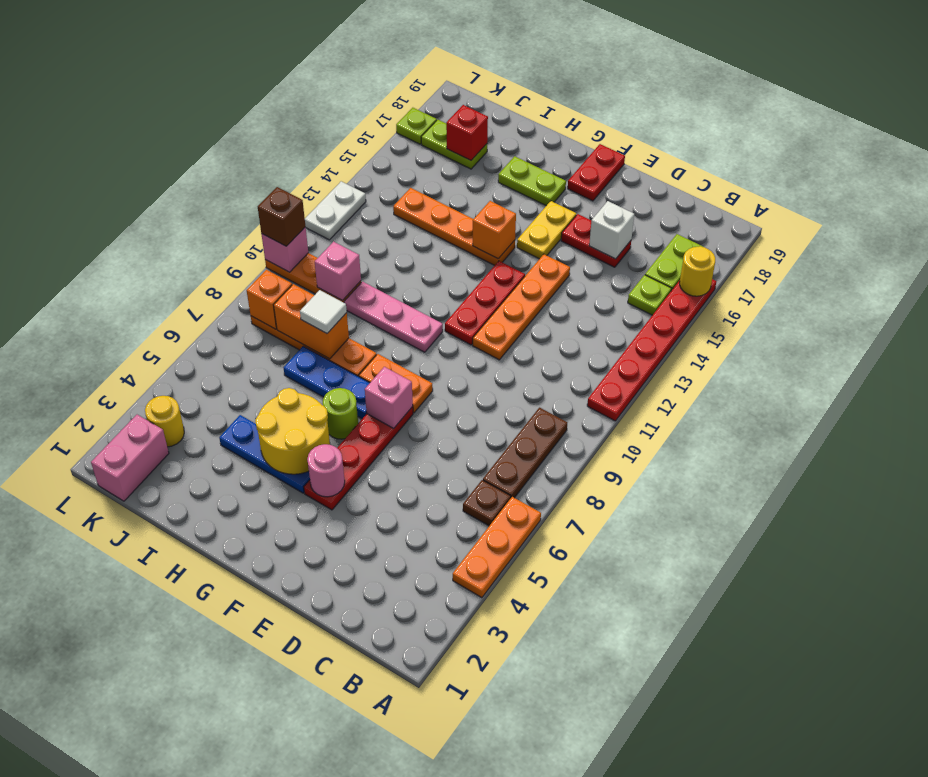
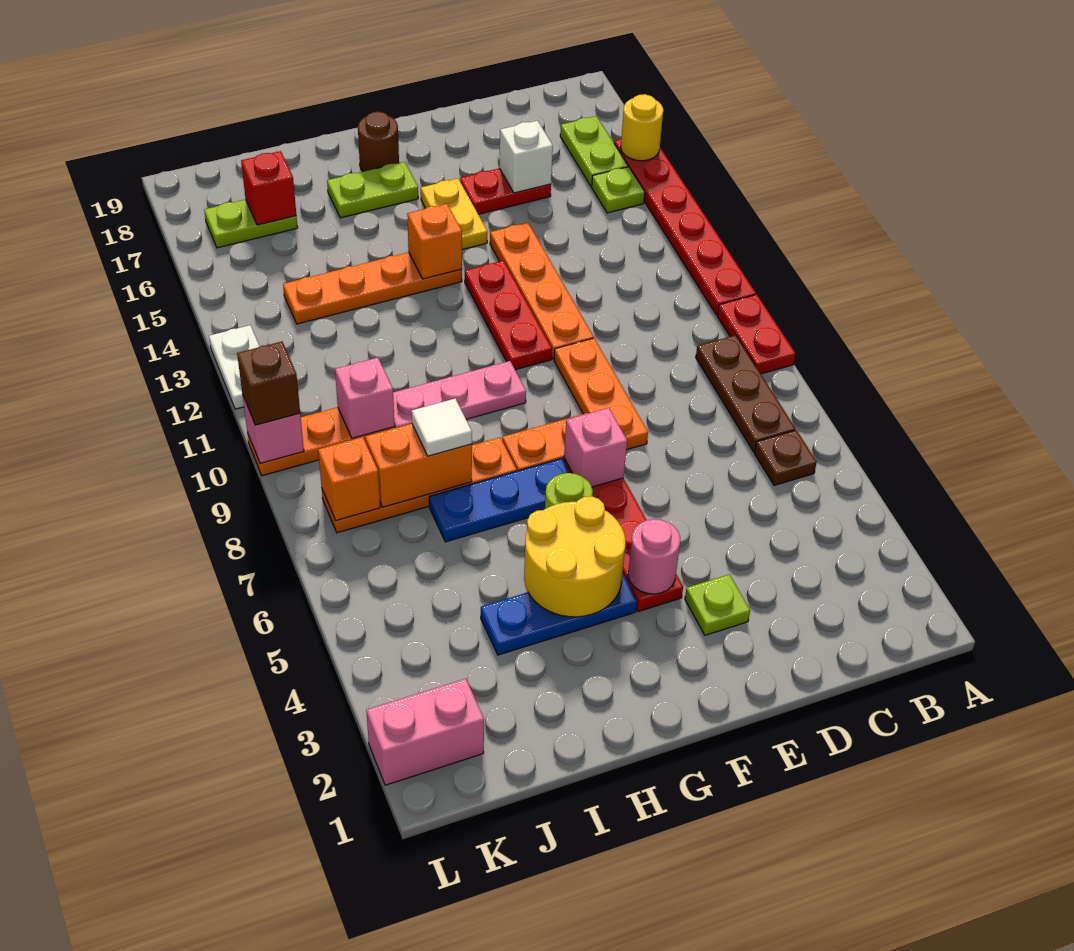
orange 1x3 plate [453,497,541,598] -> orange 1x3 plate moved to [554,338,648,450]
red 1x2 plate [568,144,625,201] -> red 1x2 plate moved to [717,294,795,374]
none -> brown 1x1 round brick [358,112,399,171]
pink 1x2 brick [91,415,169,501] -> pink 1x2 brick turned to [366,679,484,785]
yellow 1x1 round brick [145,396,184,447] -> none
lime 1x1 plate [396,108,437,144] -> lime 1x1 plate moved to [685,574,750,635]

